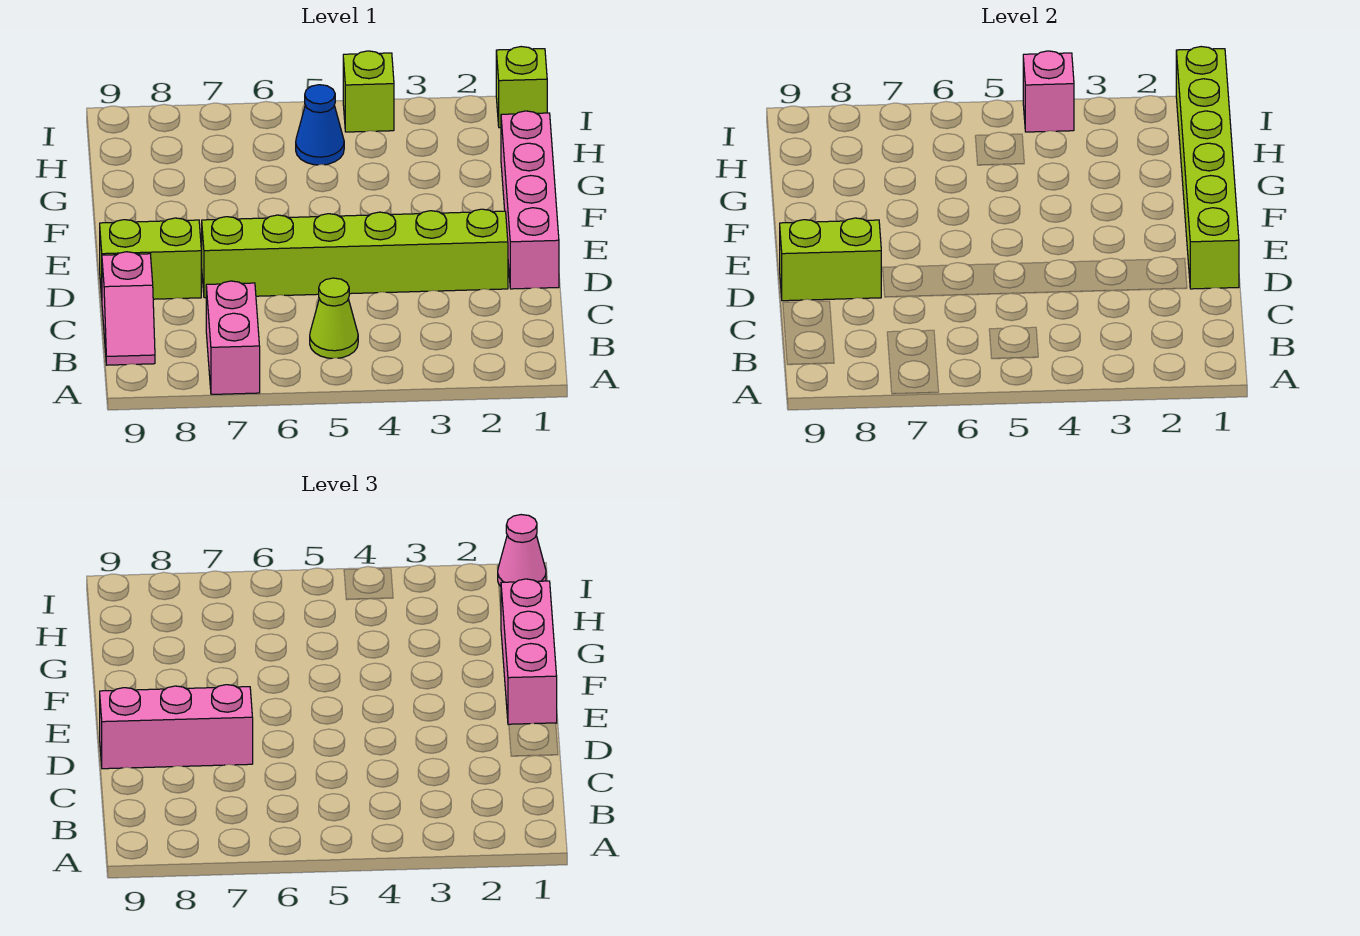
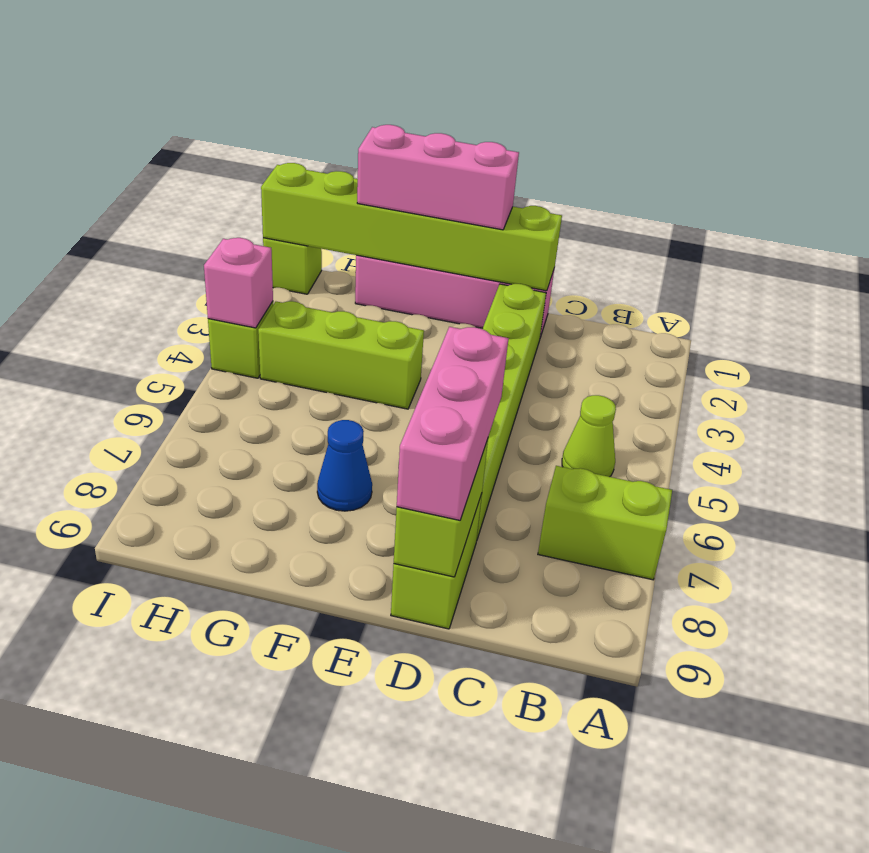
pink 1x2 brick [206,281,260,394] -> lime 1x2 brick [538,466,672,580]
pink 1x2 slope [102,252,155,365] -> none
none -> lime 1x3 brick [258,301,424,409]
blue 1x1 cone [296,85,344,165] -> blue 1x1 cone moved to [317,420,372,511]
pink 1x1 cone [498,515,546,586] -> none

